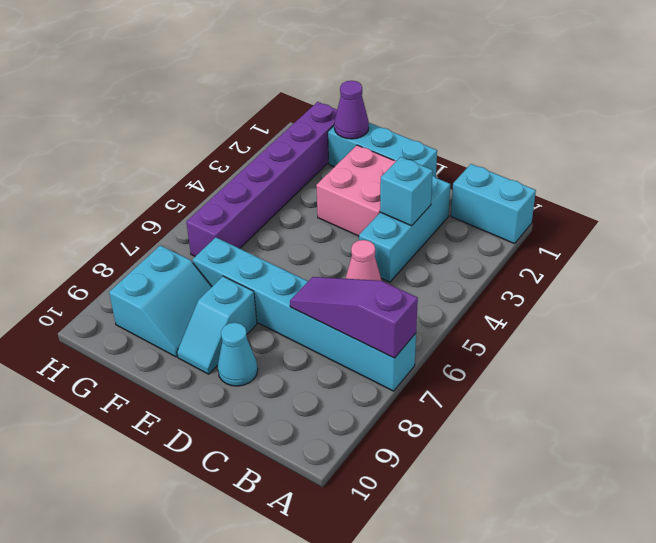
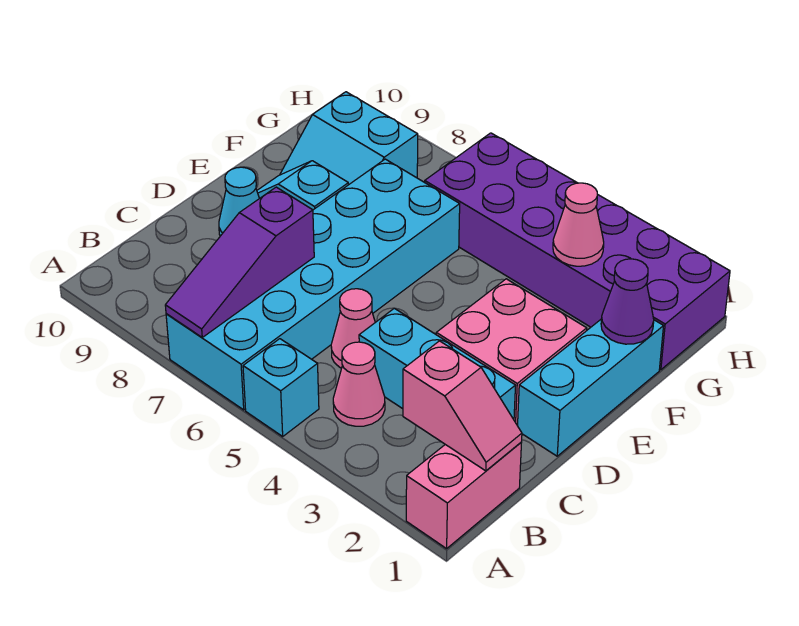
cyan 1x2 brick [451,164,536,244] -> pink 1x2 brick [406,443,521,549]
cyan 1x6 brick [193,237,416,391] -> cyan 2x6 brick [166,159,460,410]
purple 1x3 slope [290,277,418,358] -> purple 1x3 slope turned to [165,187,314,337]
none -> pink 1x2 slope [403,341,522,471]
none -> pink 1x1 cone [333,342,385,426]
cyan 1x1 brick [380,157,433,226] -> cyan 1x1 brick moved to [243,339,319,436]
purple 1x6 brick [186,102,337,256] -> purple 2x6 brick [425,133,730,370]
none -> pink 1x1 cone [553,183,604,266]

